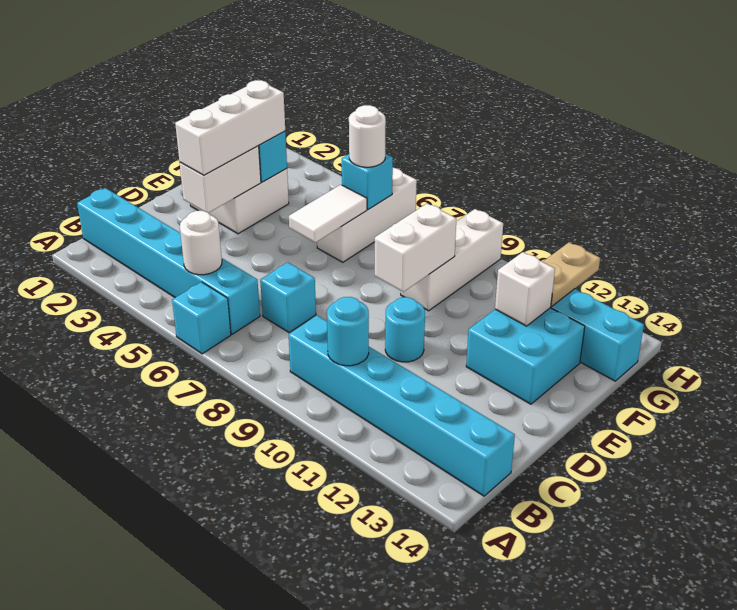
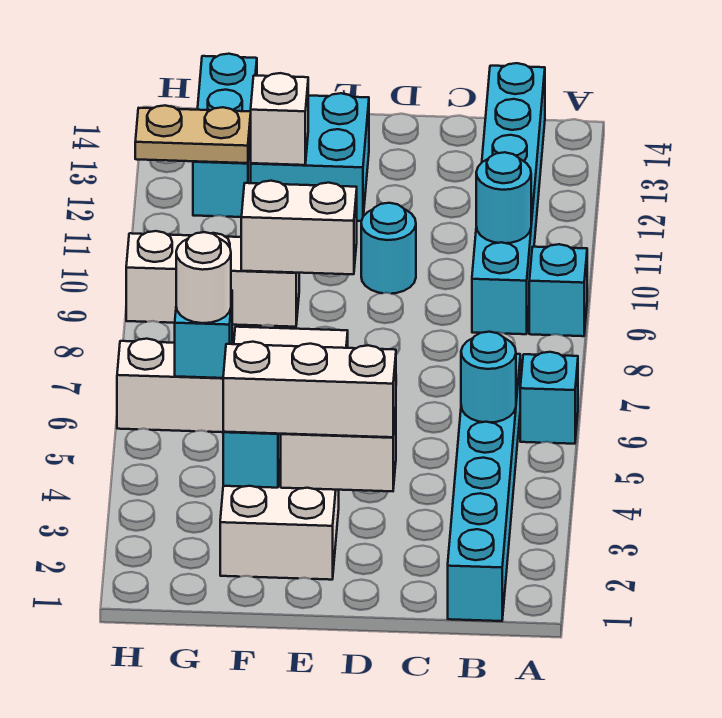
white 1x1 round brick [180,211,222,275] -> cyan 1x1 round brick [461,332,516,422]
cyan 1x1 brick [260,262,316,332] -> cyan 1x1 brick moved to [529,244,587,336]

